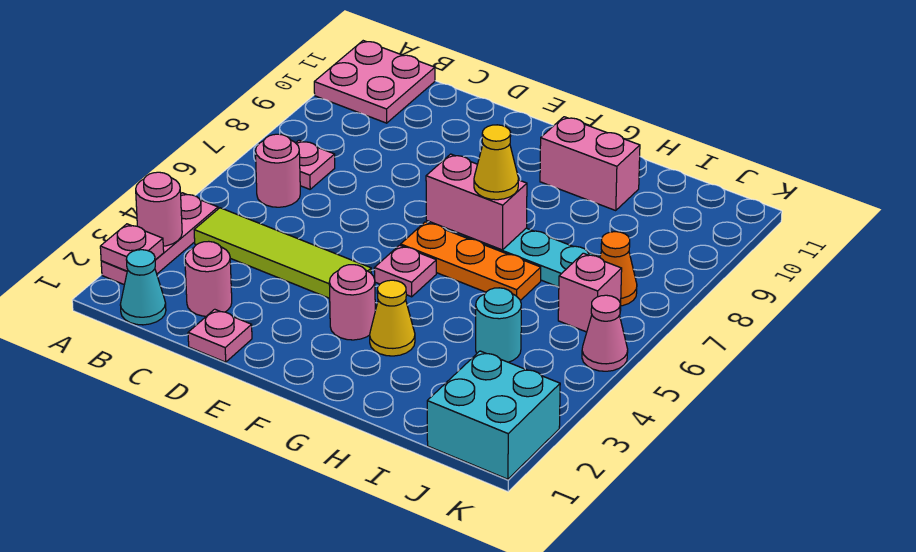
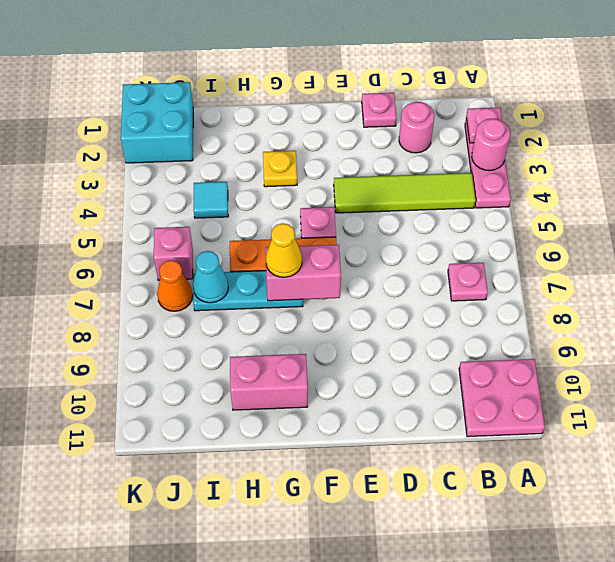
cyan 1x1 cone [120,250,166,325] -> cyan 1x1 cone moved to [193,251,228,303]
pink 1x1 round brick [256,134,300,207] -> none
pink 1x1 round brick [329,265,375,340] -> none
yellow 1x1 cone [370,280,415,356] -> yellow 1x1 plate [263,151,297,187]
cyan 1x1 round brick [476,288,521,362] -> cyan 1x1 tile [194,182,228,218]
pink 1x1 cone [582,295,628,371] -> none

